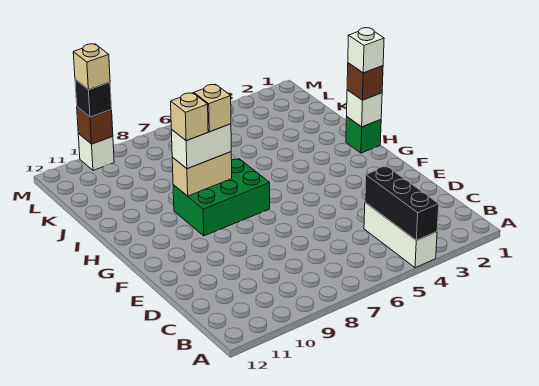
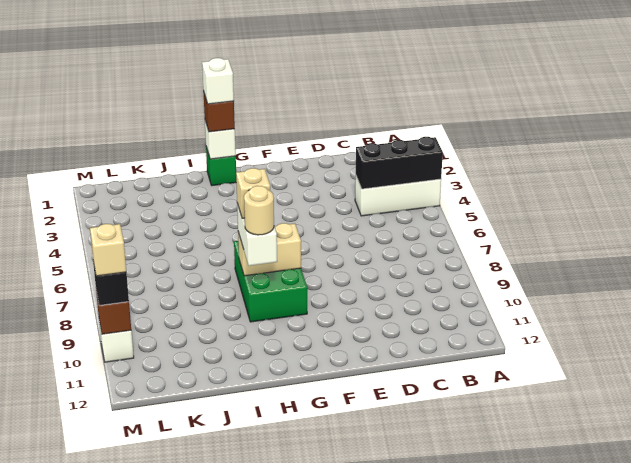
tan 1x2 brick [172,152,232,196] -> tan 1x2 brick turned to [238,223,301,276]
tan 1x1 brick [171,93,208,141] -> tan 1x1 round brick [244,186,274,235]

